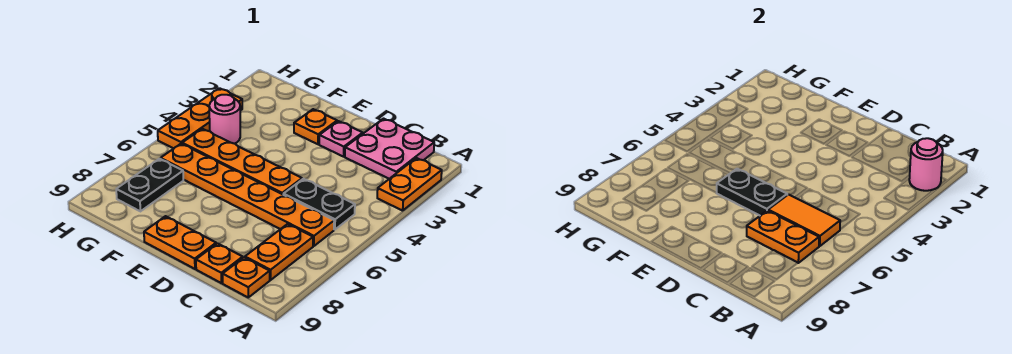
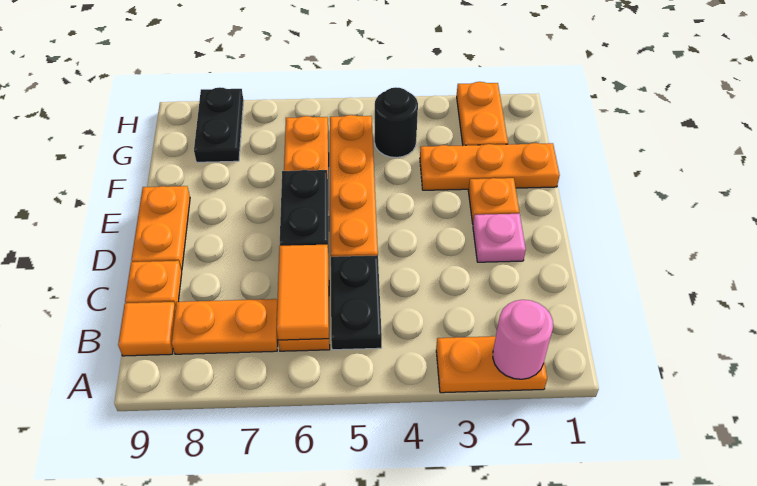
pink 2x2 plate [345,119,434,179] -> none
orange 1x2 plate [747,211,819,263] -> orange 1x2 plate moved to [457,82,508,146]
orange 1x1 plate [223,258,270,297] -> orange 1x1 tile [118,302,176,356]
pink 1x1 round brick [209,95,240,144] -> black 1x1 round brick [375,87,418,158]
black 1x2 plate [116,159,183,211] -> black 1x2 plate turned to [194,87,244,162]
orange 1x3 plate [158,88,242,149] -> orange 1x3 plate moved to [420,143,560,190]

